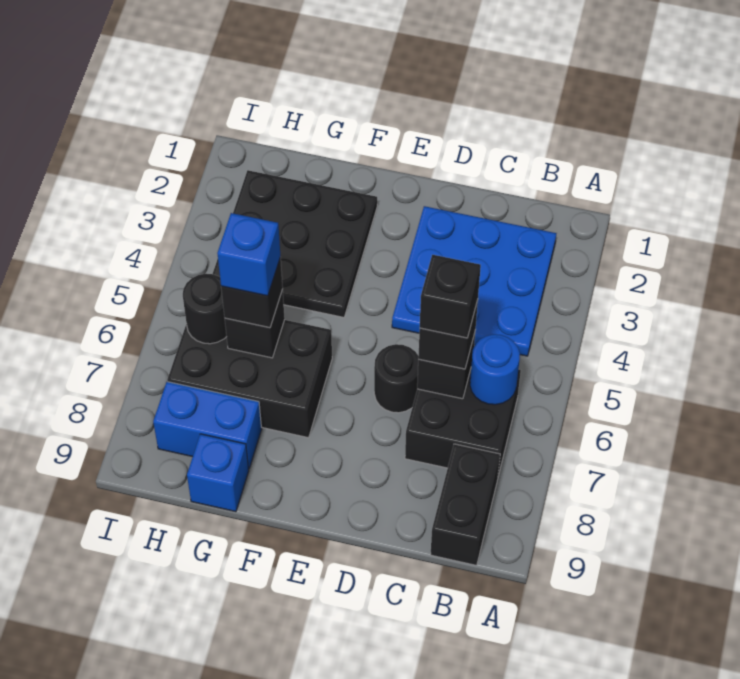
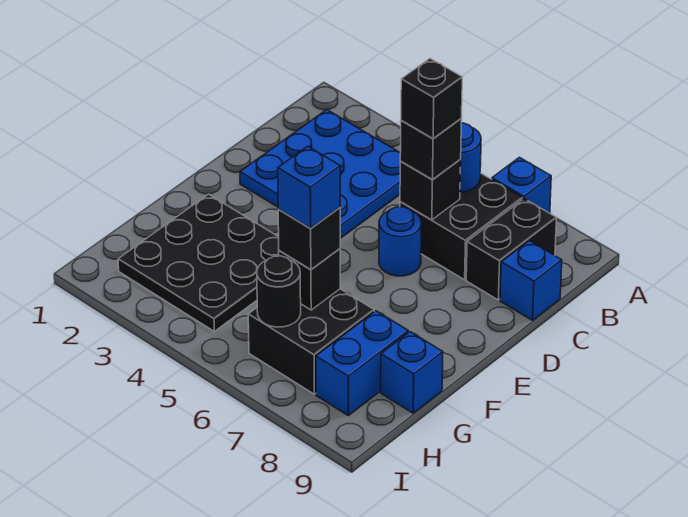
none -> blue 1x1 brick [492,157,551,213]
black 1x2 brick [431,444,500,565] -> black 1x2 brick turned to [466,199,556,300]
none -> blue 1x1 brick [500,241,562,320]
black 1x1 round brick [374,344,419,413] -> blue 1x1 round brick [379,207,422,276]
black 2x3 brick [167,320,332,438] -> black 2x2 brick [248,289,374,394]

